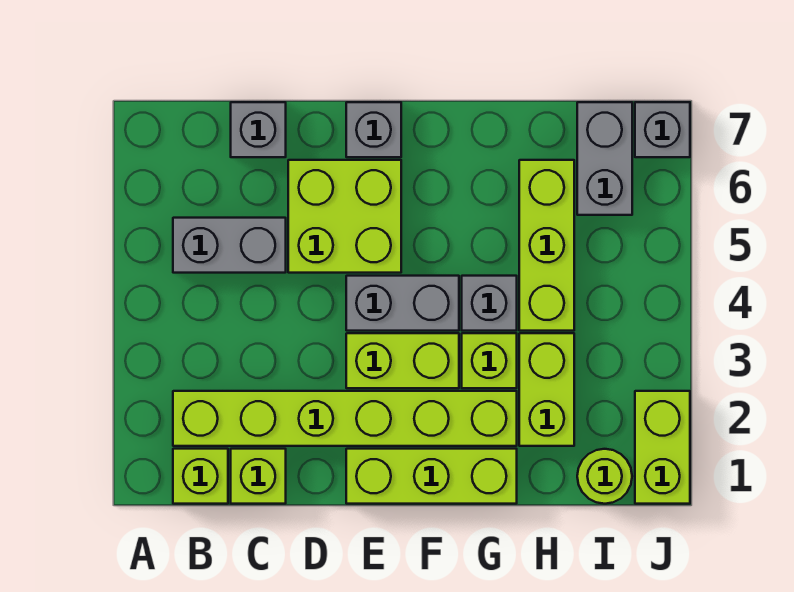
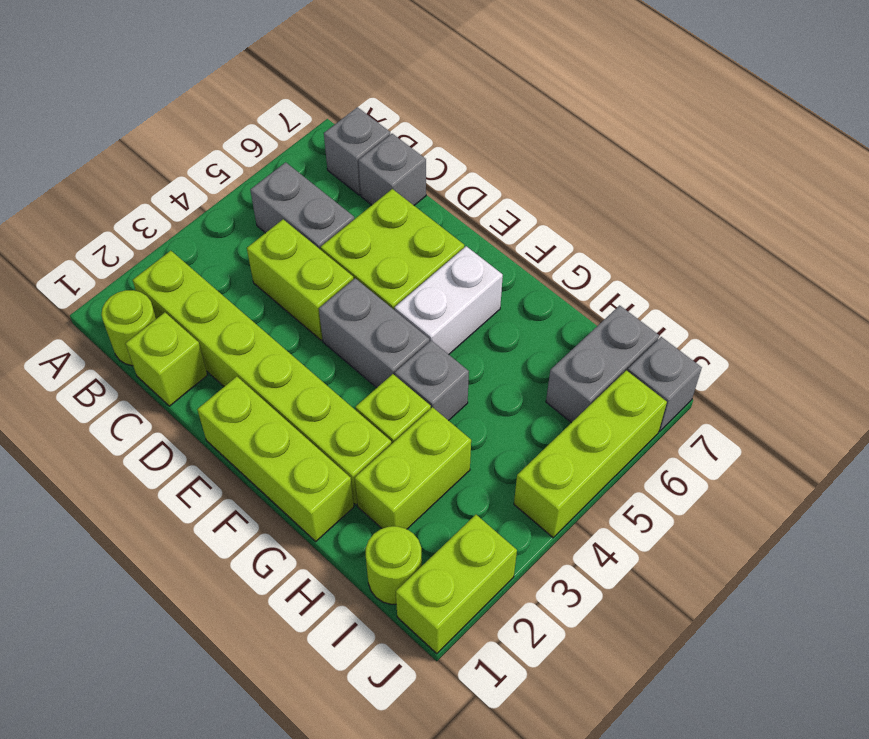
lime 1x1 brick [173,449,228,504] -> lime 1x1 round brick [101,290,156,366]
lime 1x2 brick [346,333,459,388] -> lime 1x2 brick moved to [247,219,354,340]
grey 1x1 brick [346,102,401,157] -> grey 1x1 brick moved to [324,107,390,195]
none -> white 1x2 brick [395,246,503,354]
lime 1x3 brick [519,160,574,331] -> lime 1x3 brick moved to [514,370,667,538]

